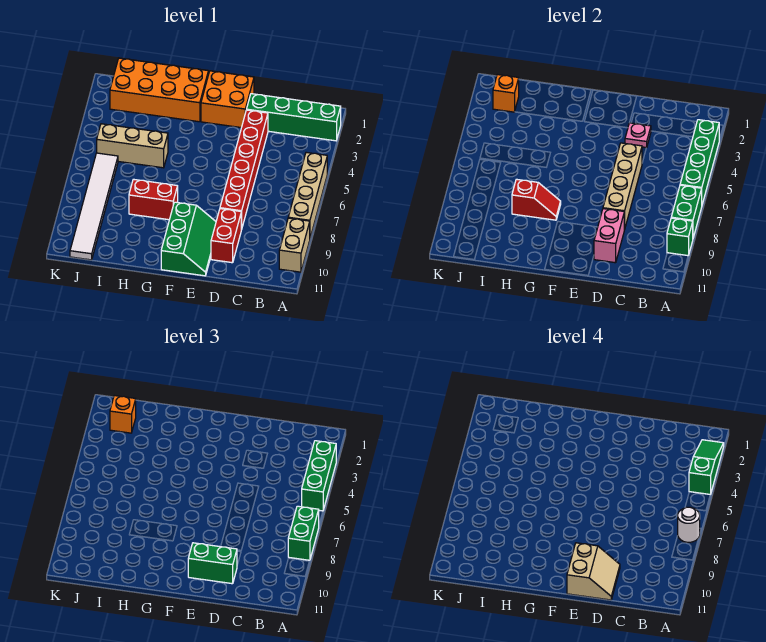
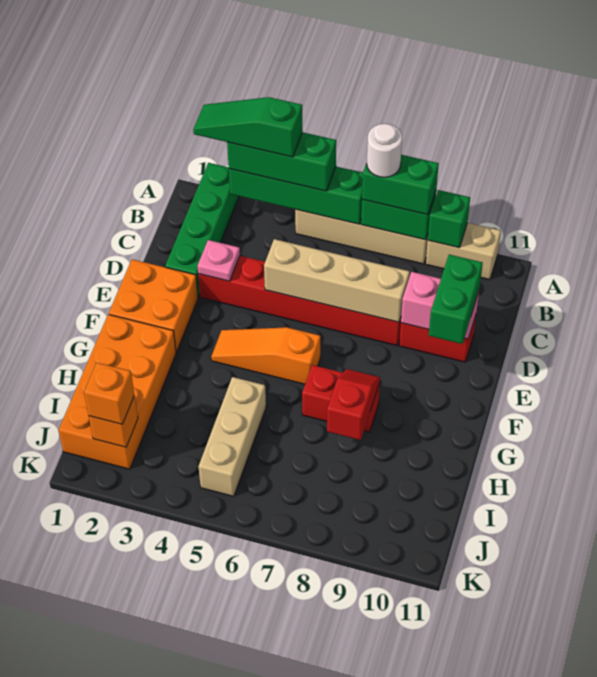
tan 2x2 slope [567,543,620,600] -> none
green 2x3 slope [161,202,216,276] -> none
none -> orange 1x3 slope [211,327,320,384]
red 1x2 brick [129,179,178,220] -> red 1x2 brick turned to [302,365,380,432]
white 1x6 tile [70,153,118,260] -> none

